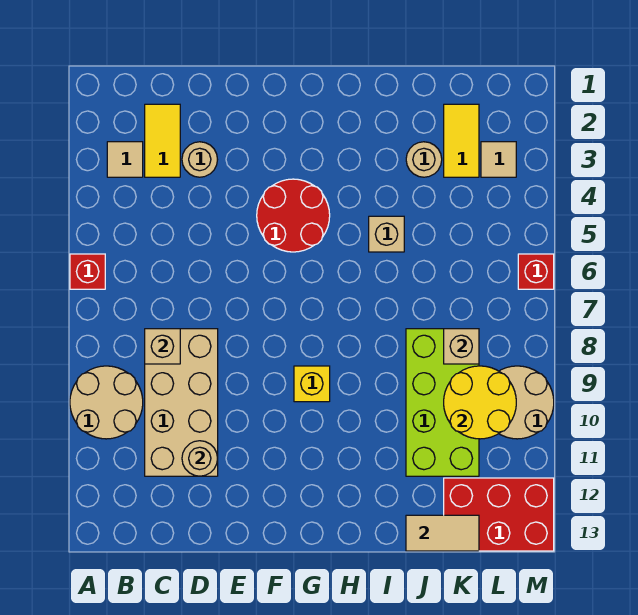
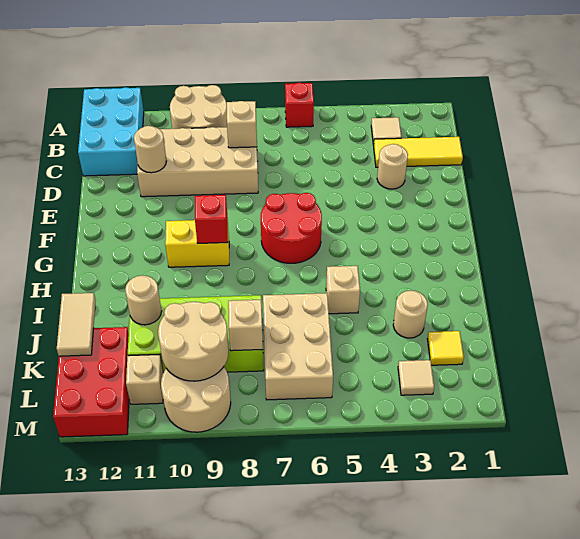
none -> cyan 2x3 brick [78,87,144,176]
yellow 1x2 tile [145,104,180,177] -> yellow 1x3 tile [374,137,463,167]
red 2x2 round brick [257,179,330,252] -> red 2x2 round brick moved to [261,193,322,263]
yellow 1x1 brick [294,366,330,402] -> yellow 1x2 brick [165,220,229,267]
none -> tan 2x3 brick [263,293,333,400]
none -> tan 1x1 round brick [125,275,162,325]
yellow 1x2 tile [444,104,479,177] -> yellow 1x1 tile [427,331,464,365]
yellow 2x2 round brick [444,366,516,439] -> tan 2x2 round brick [158,302,229,381]
none -> tan 1x1 brick [126,355,163,404]
red 1x1 brick [518,254,554,289] -> red 1x1 brick moved to [195,195,228,243]

